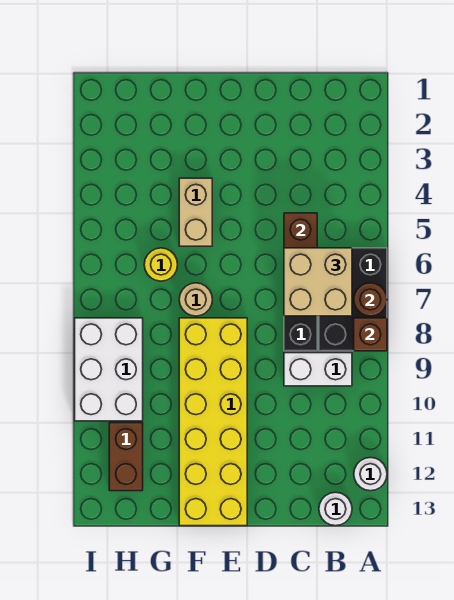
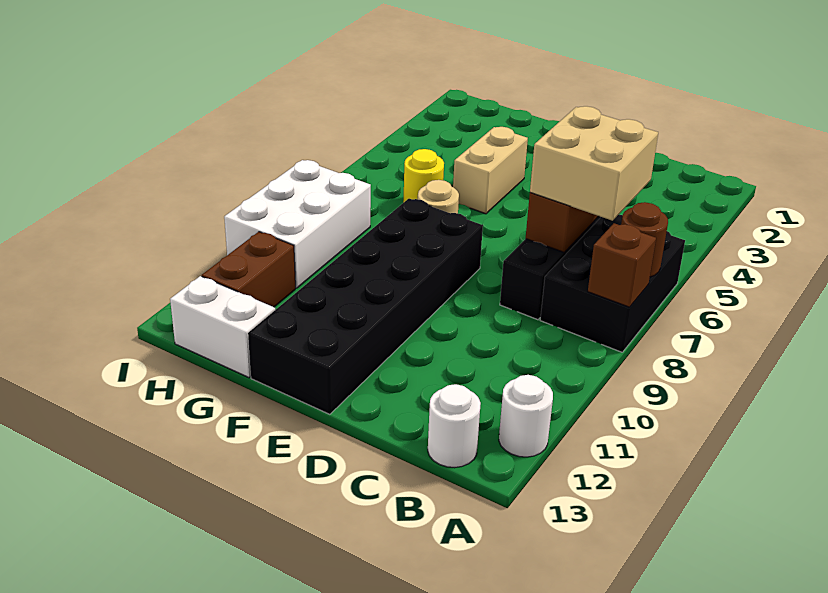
white 1x2 brick [284,353,352,386] -> white 1x2 brick moved to [170,276,275,378]
yellow 2x6 brick [179,318,247,526] -> black 2x6 brick [248,199,483,414]

